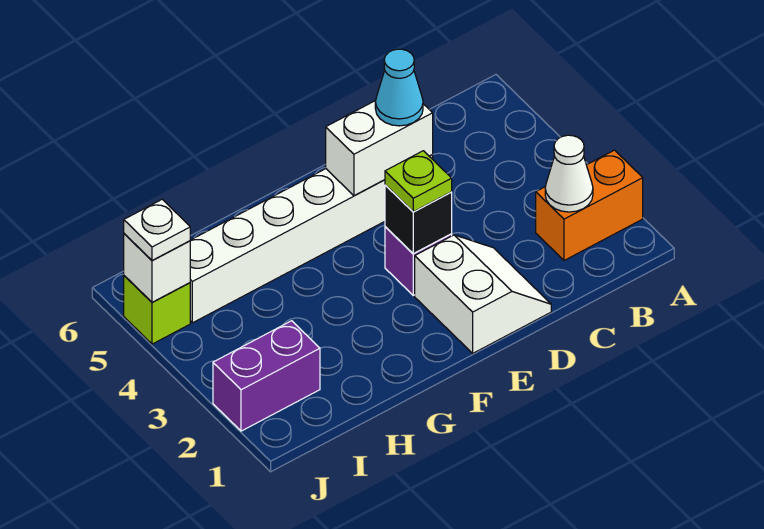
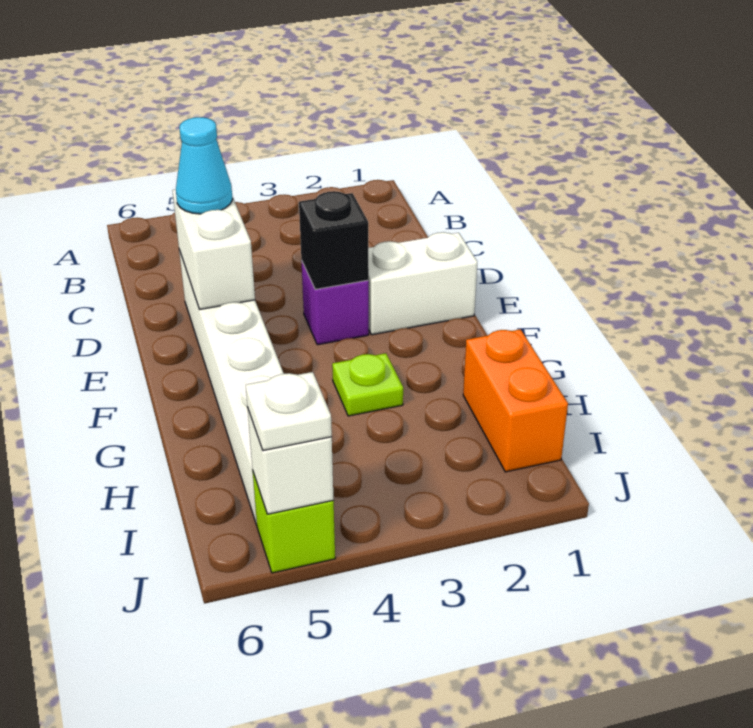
orange 1x2 brick [536,150,643,260] -> orange 1x2 brick moved to [463,329,568,472]
white 1x1 cone [545,135,593,212] -> none
lime 1x1 plate [385,151,452,212] -> lime 1x1 plate moved to [332,353,403,416]
purple 1x2 brick [213,321,320,431] -> none

